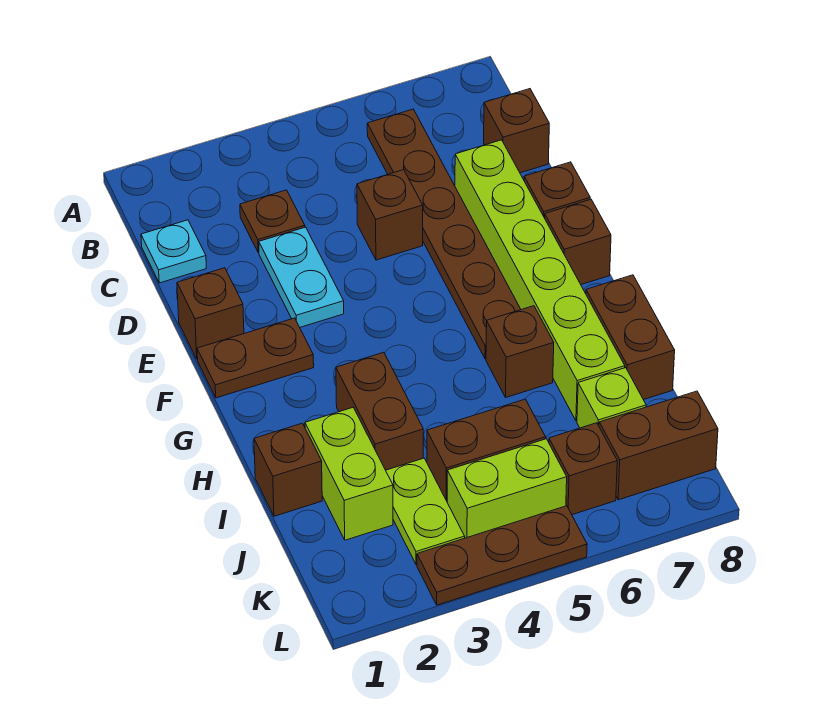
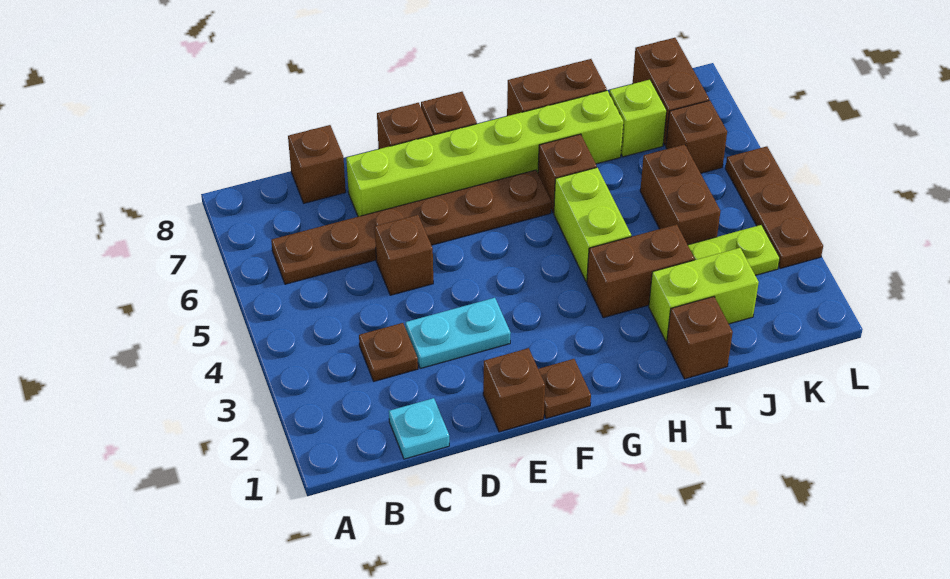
brown 1x2 plate [197,318,314,398] -> brown 1x1 plate [538,359,591,418]
lime 1x2 brick [447,439,567,538] -> lime 1x2 brick moved to [554,168,631,282]

